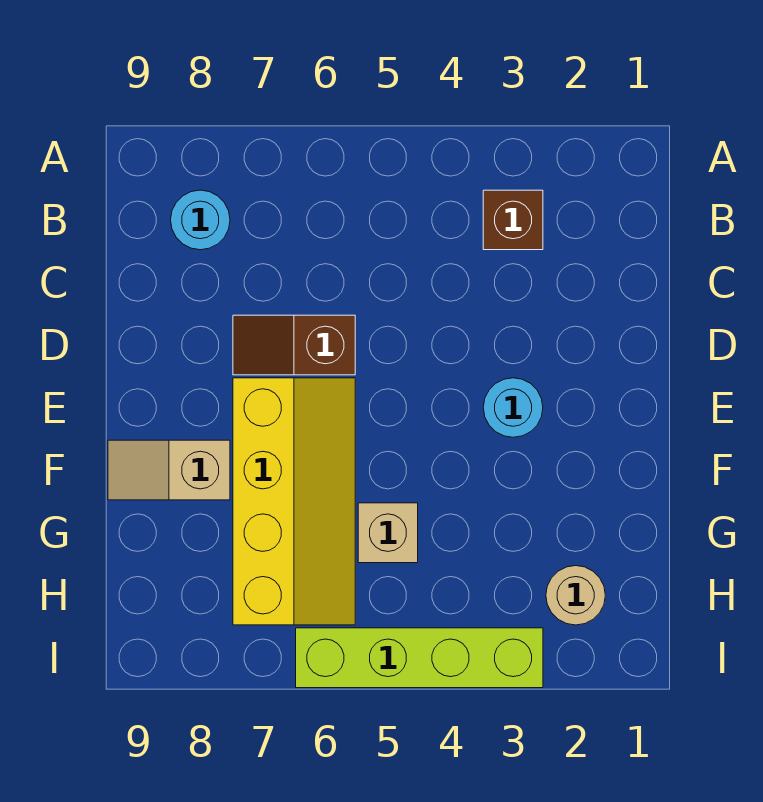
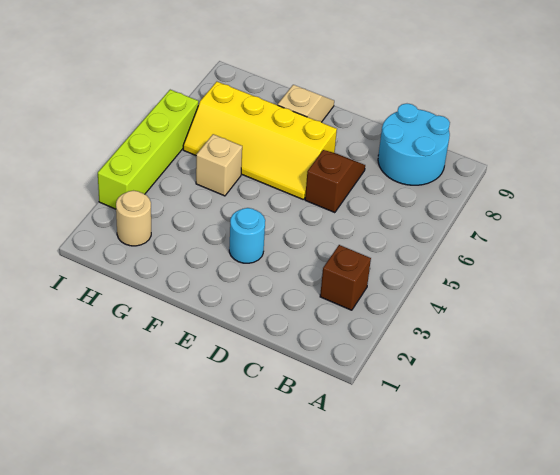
cyan 1x1 round brick [171,190,230,250] -> cyan 2x2 round brick [378,104,450,185]

